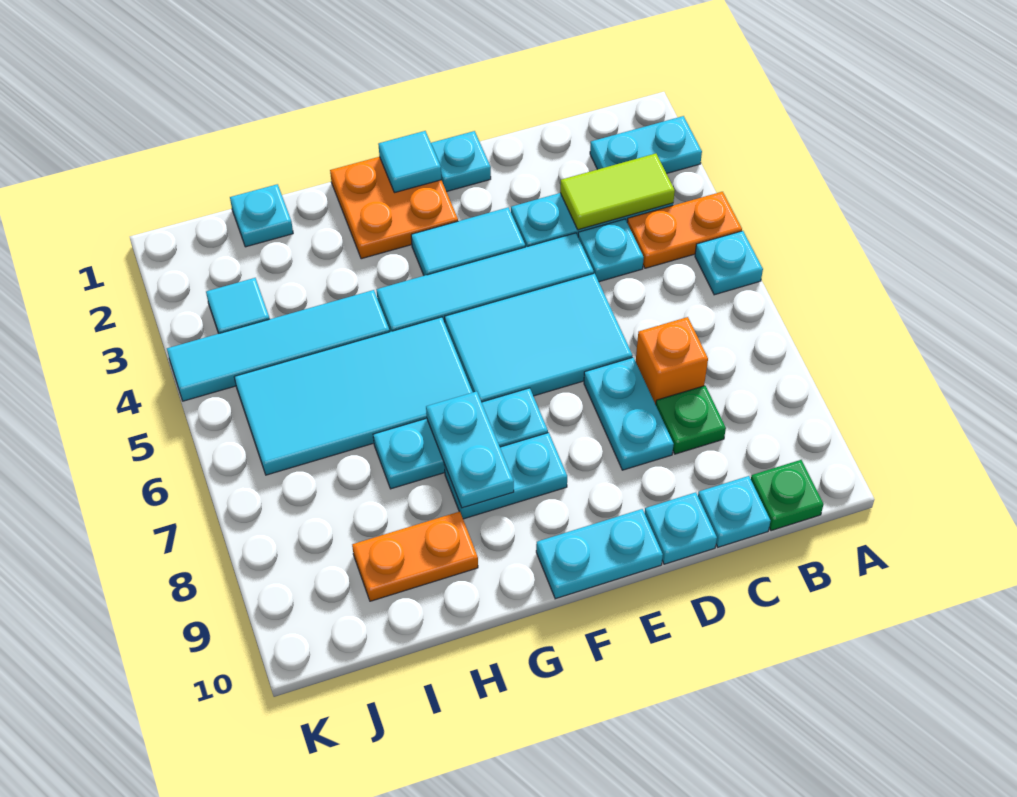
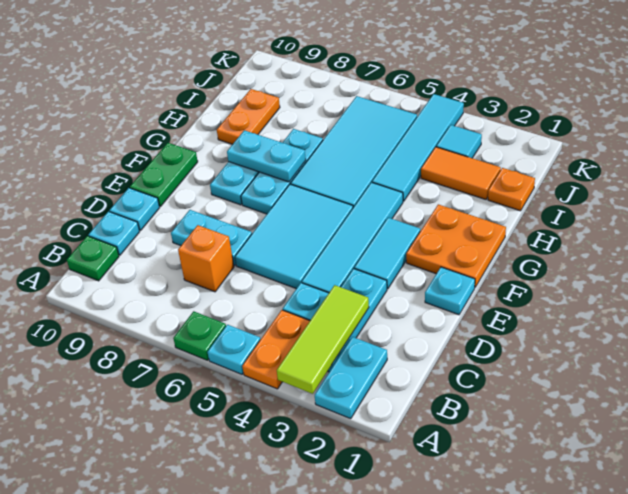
lime 1x2 tile [560,154,675,230] -> lime 1x3 tile [277,285,369,394]
green 1x1 plate [656,386,726,454] -> green 1x1 plate moved to [173,311,226,360]
cyan 1x2 plate [536,509,663,599] -> green 1x2 plate [130,143,198,206]
cyan 1x1 tile [378,131,442,193] -> none
cyan 1x1 plate [230,184,293,247] -> orange 1x1 plate [488,168,535,211]
none -> orange 1x2 tile [421,147,501,199]

